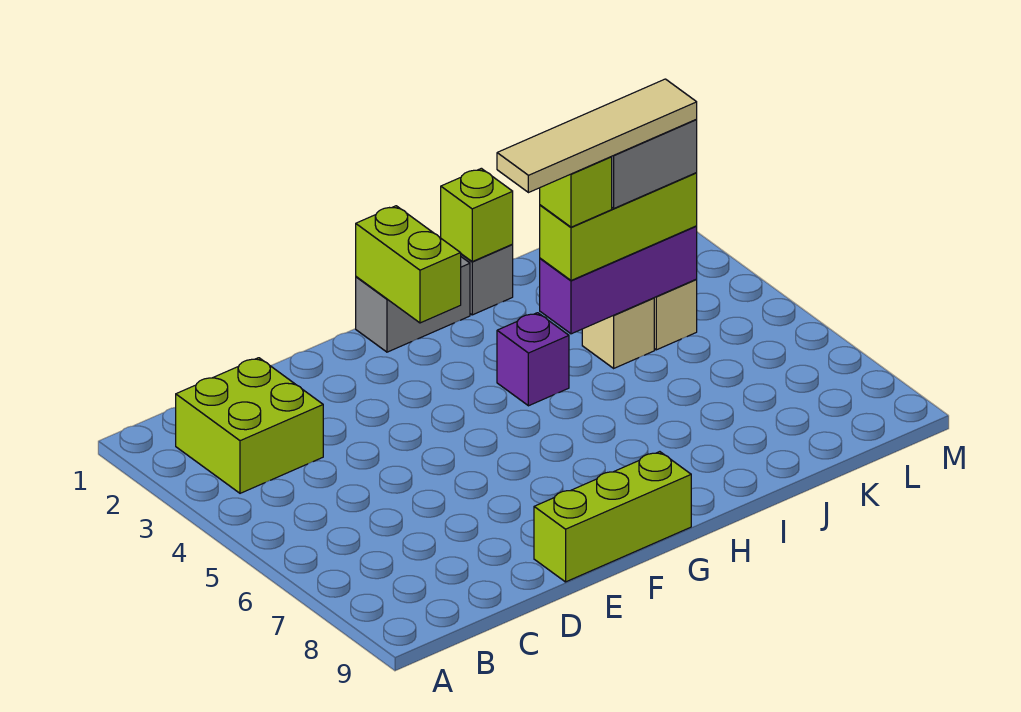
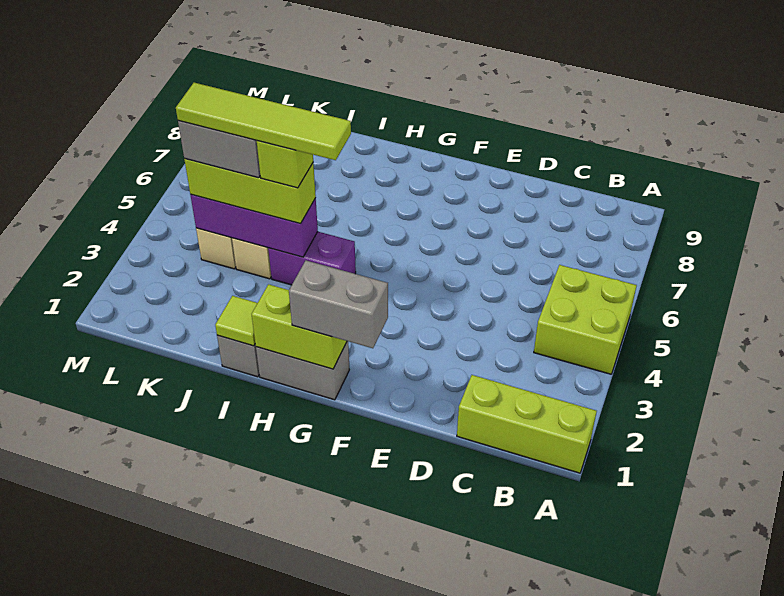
lime 2x2 brick [176,358,323,493] -> lime 2x2 brick moved to [534,265,637,374]
lime 1x3 brick [534,452,691,582] -> lime 1x3 brick moved to [457,375,597,473]
none -> grey 1x2 brick [289,261,388,348]
lime 1x2 brick [356,206,461,323] -> lime 1x2 brick turned to [252,284,347,369]
purple 1x1 brick [497,313,569,406] -> purple 1x2 brick [268,232,356,285]
tan 1x4 tile [497,79,697,193] -> lime 1x4 tile [176,83,351,160]
lime 1x1 brick [441,168,513,262] -> lime 1x1 tile [215,296,257,346]

